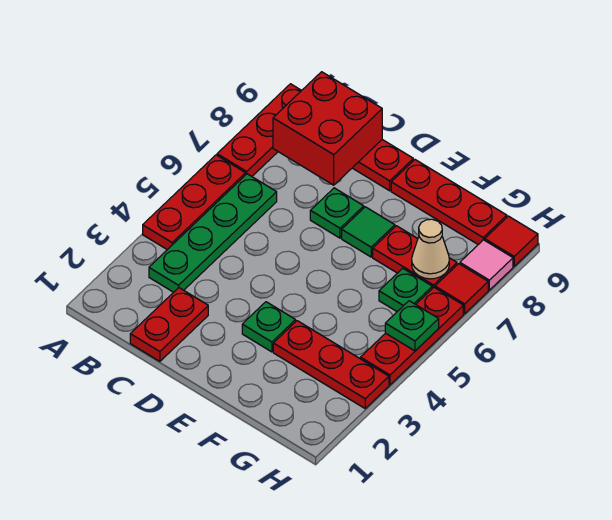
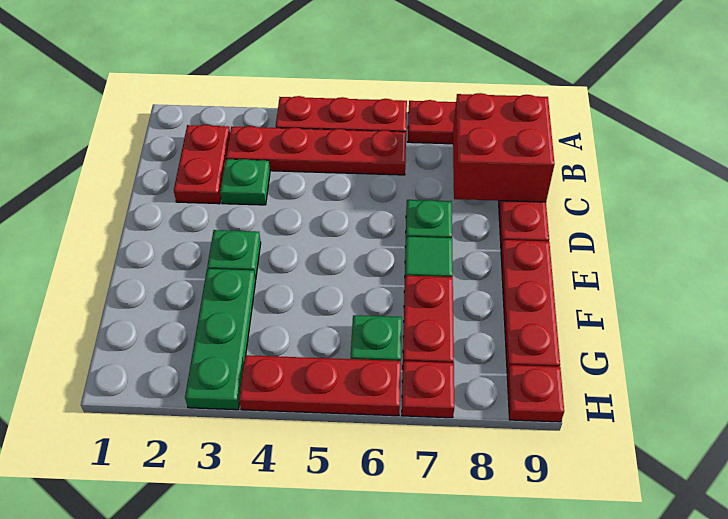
green 1x4 plate [149,174,277,292] -> red 1x4 plate [226,126,406,175]
red 1x2 plate [130,288,208,361] -> red 1x2 plate turned to [174,125,230,204]
red 1x3 plate [273,321,389,408] -> green 1x3 plate [185,269,256,410]
tan 1x1 cone [412,219,449,279] -> none
green 1x1 plate [385,301,439,351] -> green 1x1 plate moved to [220,159,270,205]
red 1x1 tile [435,264,488,314] -> red 1x1 plate [402,361,454,418]
pink 1x1 tile [460,240,513,290] -> none
red 1x1 tile [485,216,538,266] -> red 1x1 plate [507,365,564,422]

